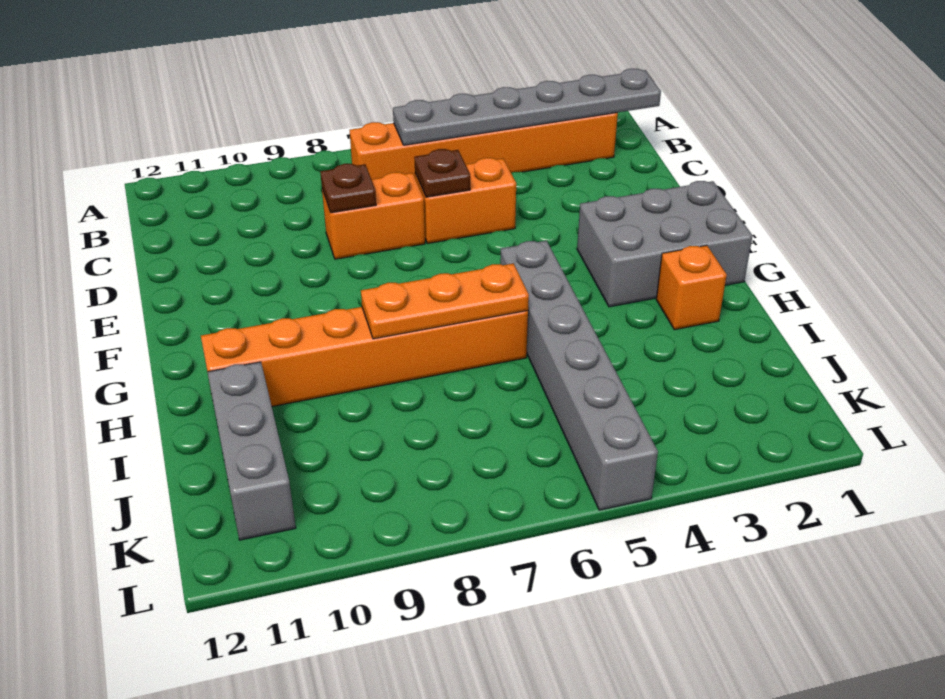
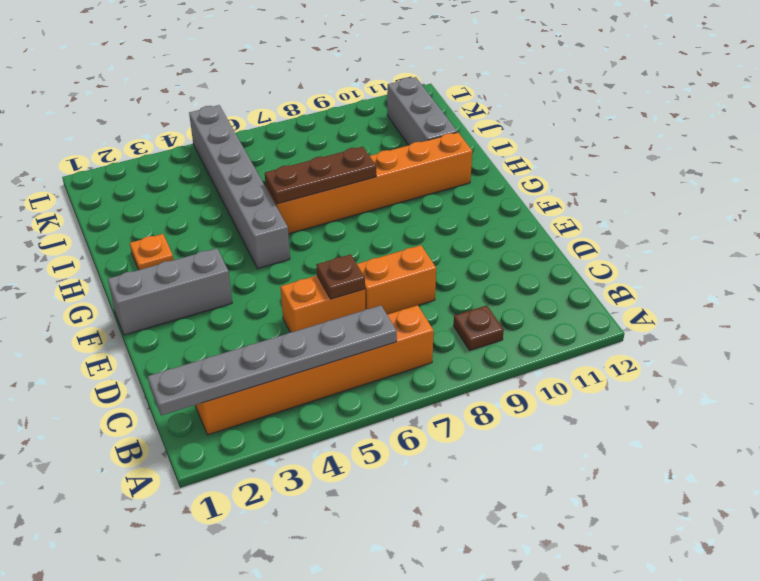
brown 1x1 plate [320,164,376,213] -> brown 1x1 plate moved to [454,305,504,350]
grey 2x3 brick [577,181,752,307] -> grey 1x3 brick [108,248,232,335]
orange 1x1 brick [656,245,727,330] -> orange 1x1 plate [130,234,174,270]
orange 1x3 plate [361,263,529,339] -> brown 1x3 plate [265,147,376,204]

